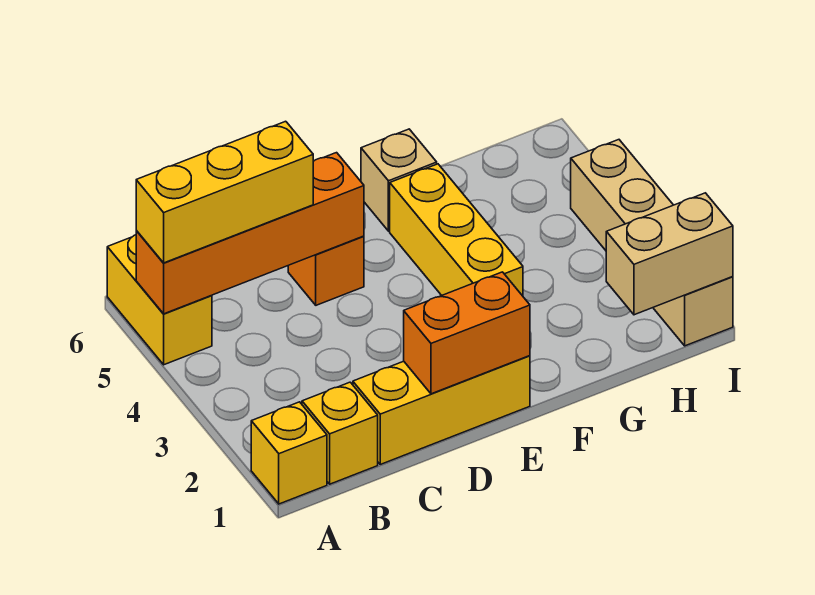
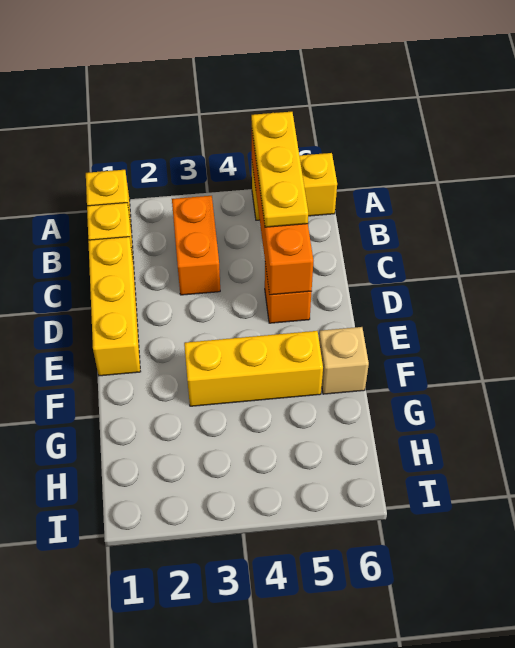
yellow 1x3 brick [136,121,313,263] -> yellow 1x3 plate [251,112,308,227]
orange 1x2 brick [404,272,530,394] -> orange 1x2 brick moved to [172,196,220,295]
tan 1x2 brick [606,193,733,315] -> none
tan 1x4 brick [571,140,733,346] -> none

